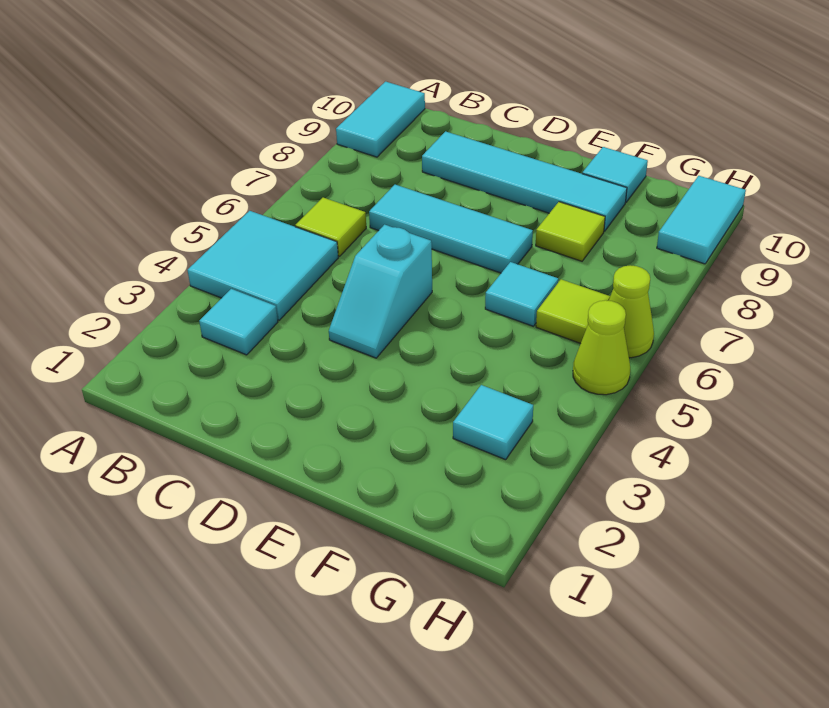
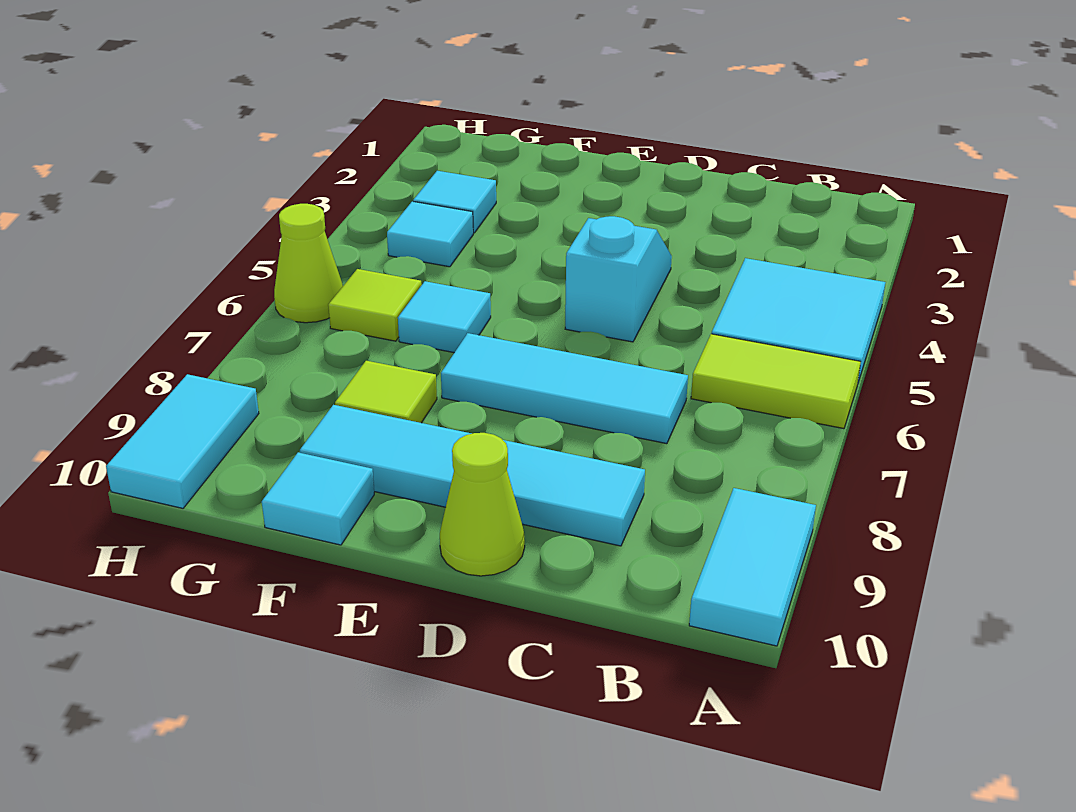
cyan 1x1 tile [199,289,278,355] -> cyan 1x1 tile moved to [387,201,473,267]
lime 1x1 tile [295,198,366,256] -> lime 1x2 tile [691,334,861,429]
lime 1x1 cone [573,300,630,395] -> lime 1x1 cone moved to [440,433,525,576]

